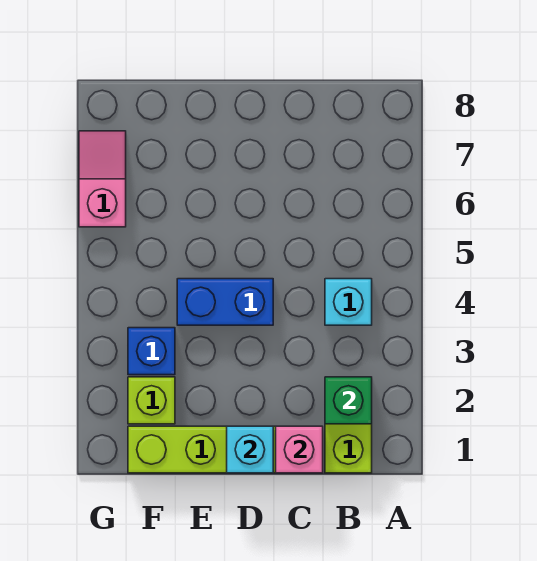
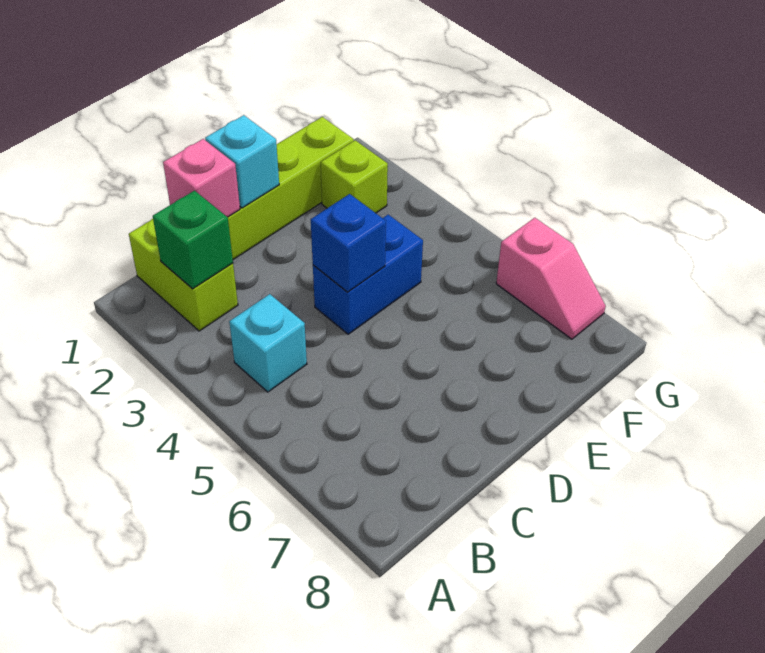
blue 1x1 brick [128,328,175,375] -> blue 1x1 brick moved to [311,194,386,292]

